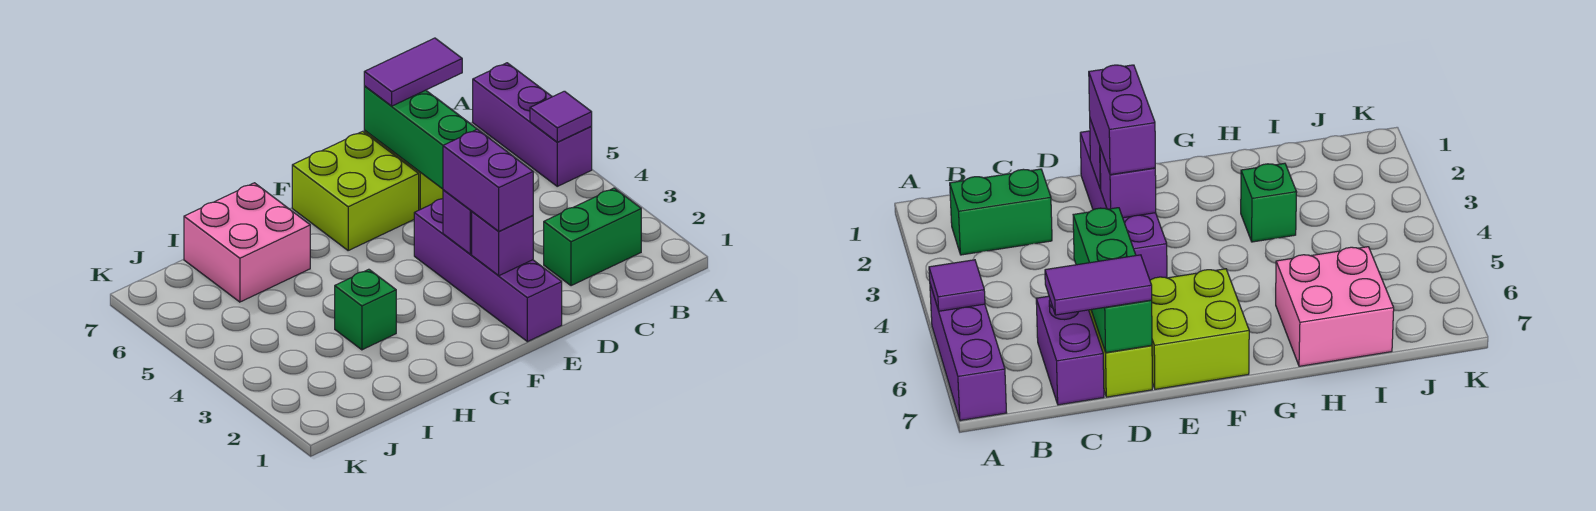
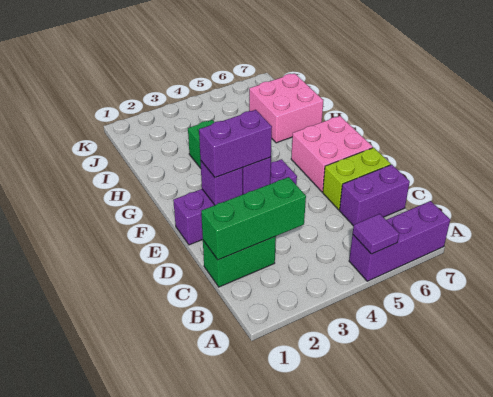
green 1x2 brick [544,188,641,286] -> green 1x2 brick turned to [203,237,276,287]
purple 1x2 tile [364,38,462,106] -> none
green 1x3 brick [364,86,477,189] -> green 1x3 brick moved to [201,177,306,260]
lime 2x2 brick [292,131,419,250] -> pink 2x2 brick [291,116,373,192]

